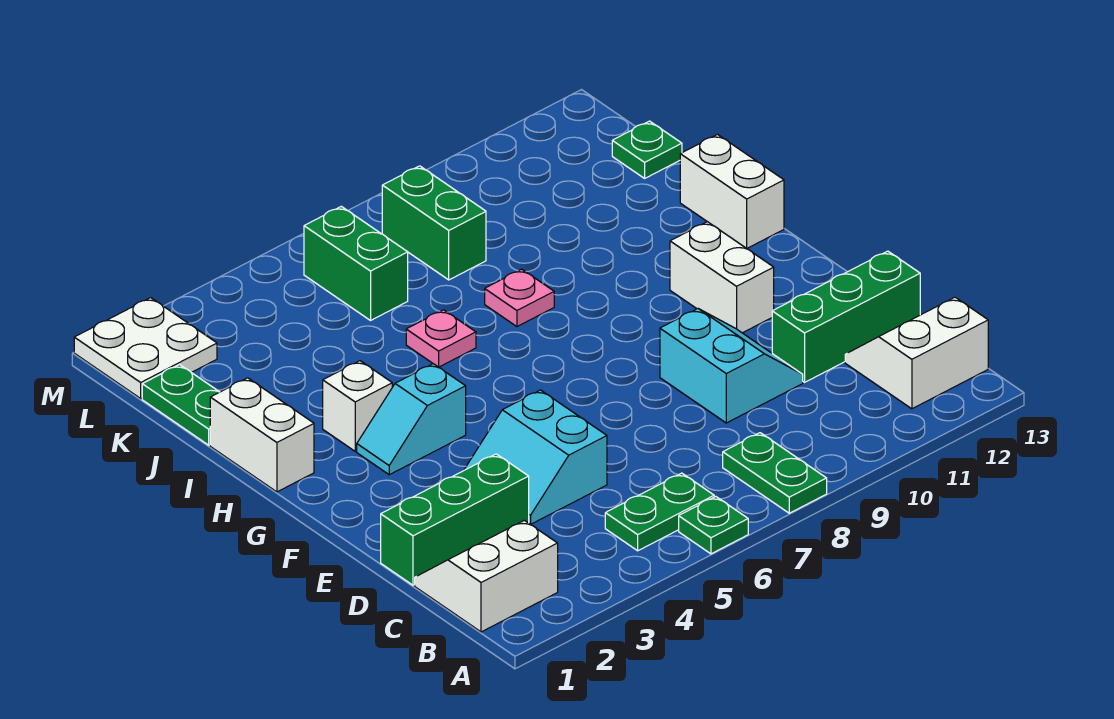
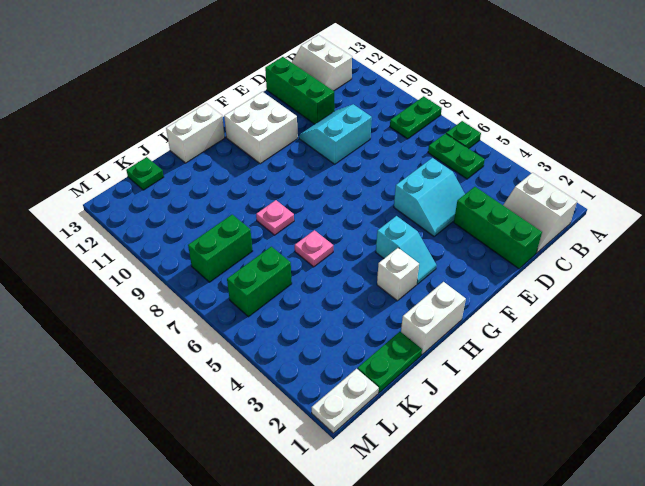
white 1x2 brick [670,222,774,333] -> white 2x2 brick [224,92,298,164]
white 2x2 plate [74,298,217,398] -> white 1x2 plate [311,369,379,433]

